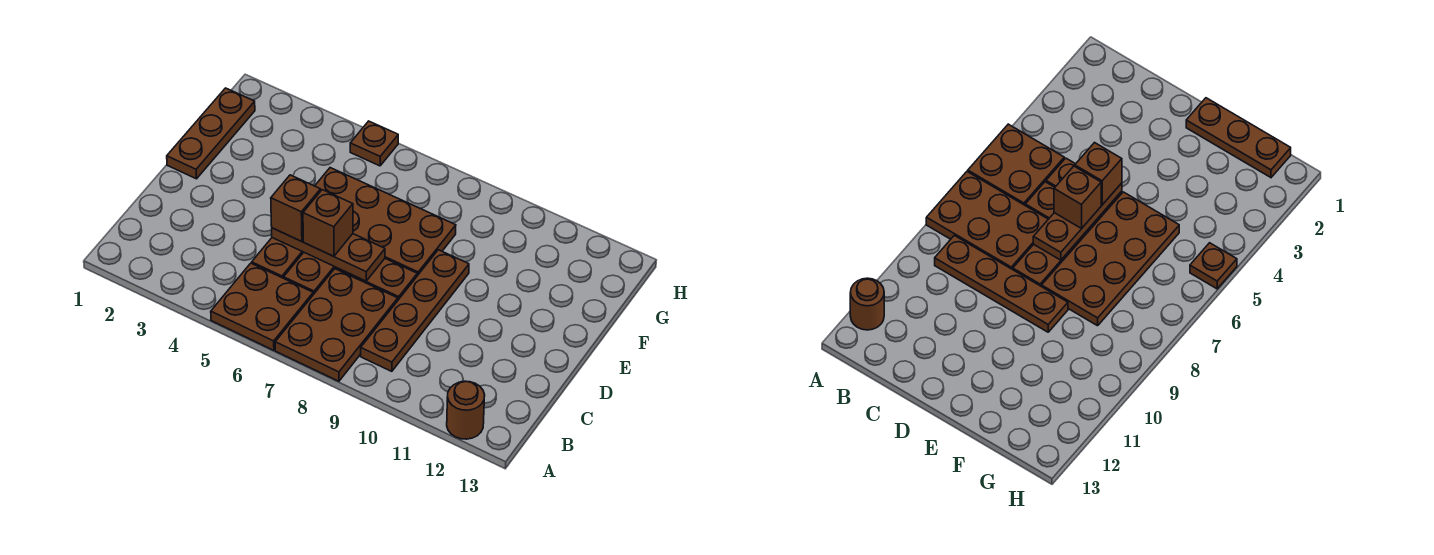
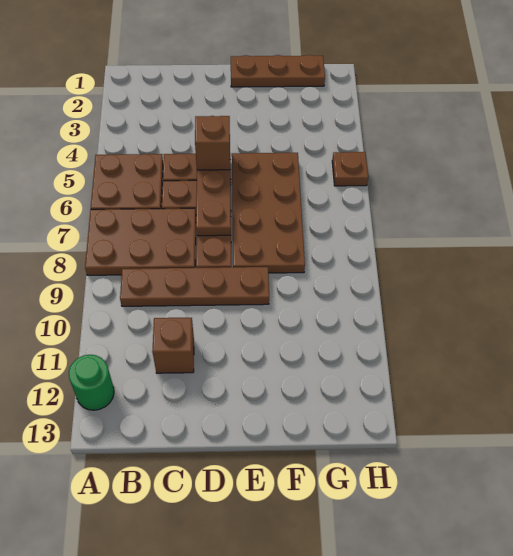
brown 1x1 round brick [447,381,485,439] -> green 1x1 round brick [69,355,114,410]
brown 1x1 brick [303,190,353,256] -> brown 1x1 brick moved to [152,318,194,373]

